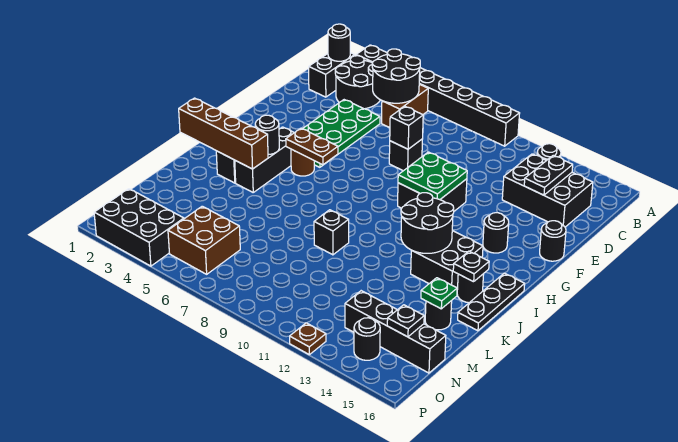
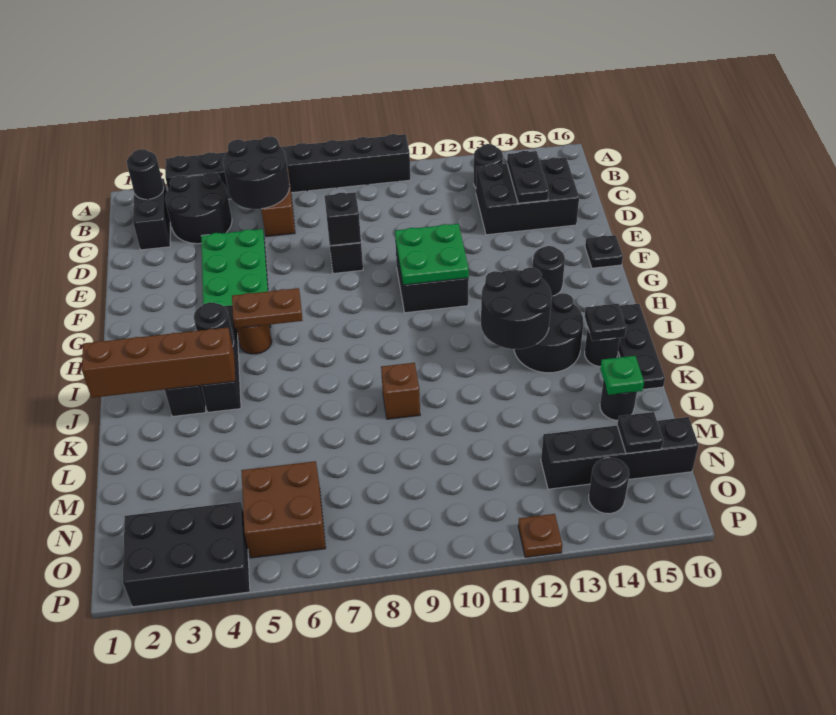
black 1x1 round brick [540,221,566,261] -> black 1x1 plate [585,235,623,268]
black 2x2 brick [411,231,483,289] -> black 2x2 round brick [514,293,583,373]
black 1x1 brick [314,210,349,255] -> brown 1x1 brick [381,363,420,419]

